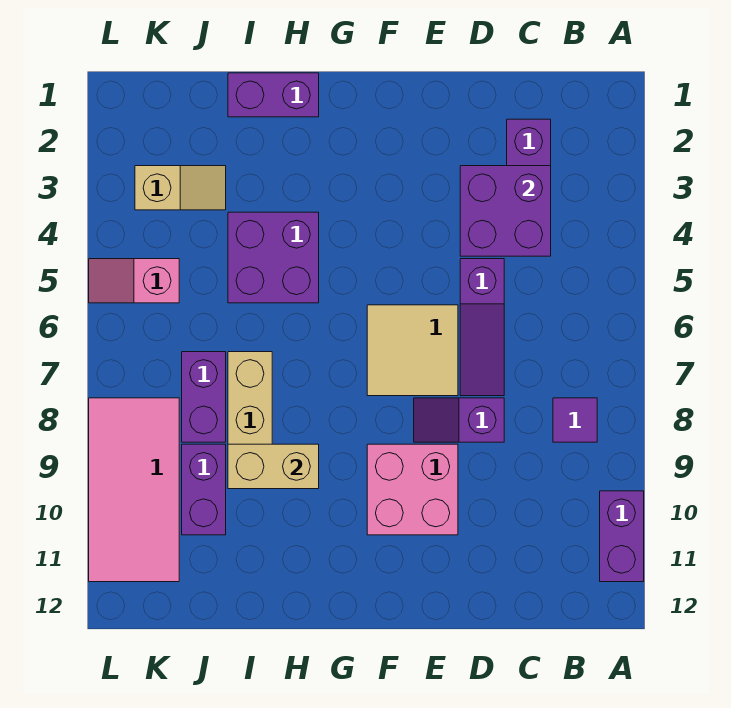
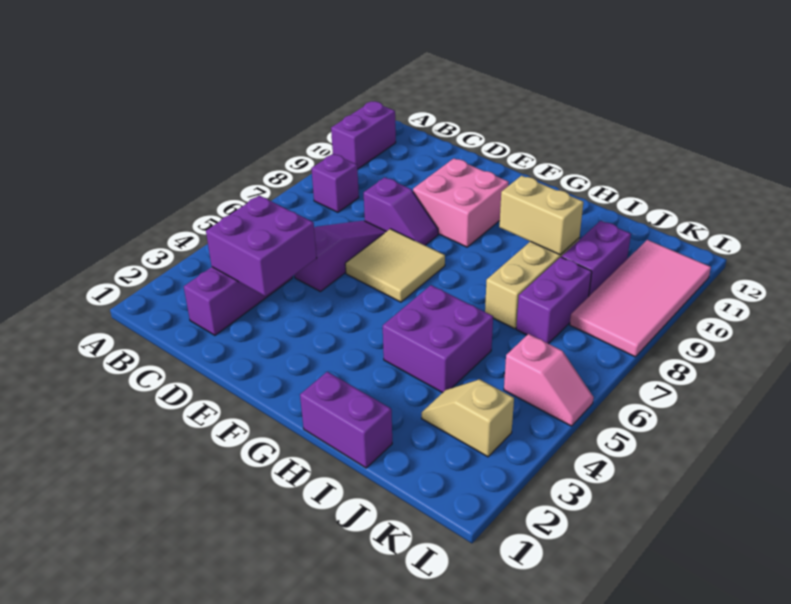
purple 1x1 tile [553,398,597,442] -> purple 1x1 brick [311,154,359,212]

